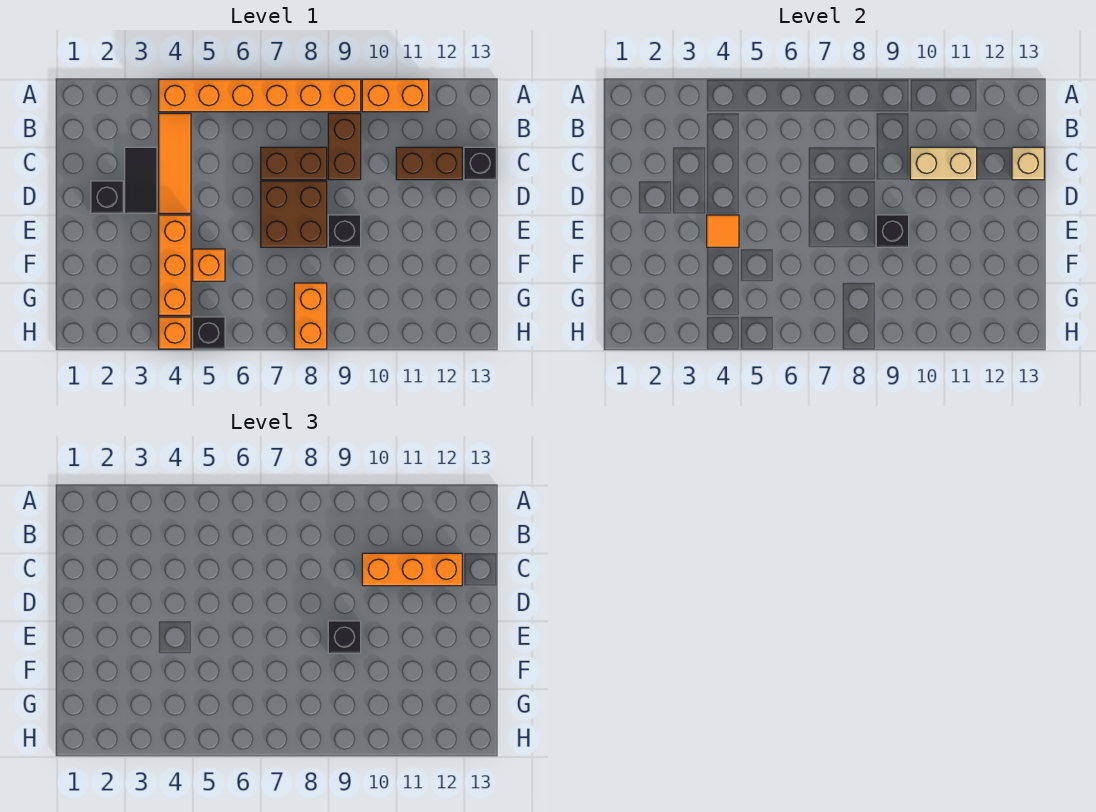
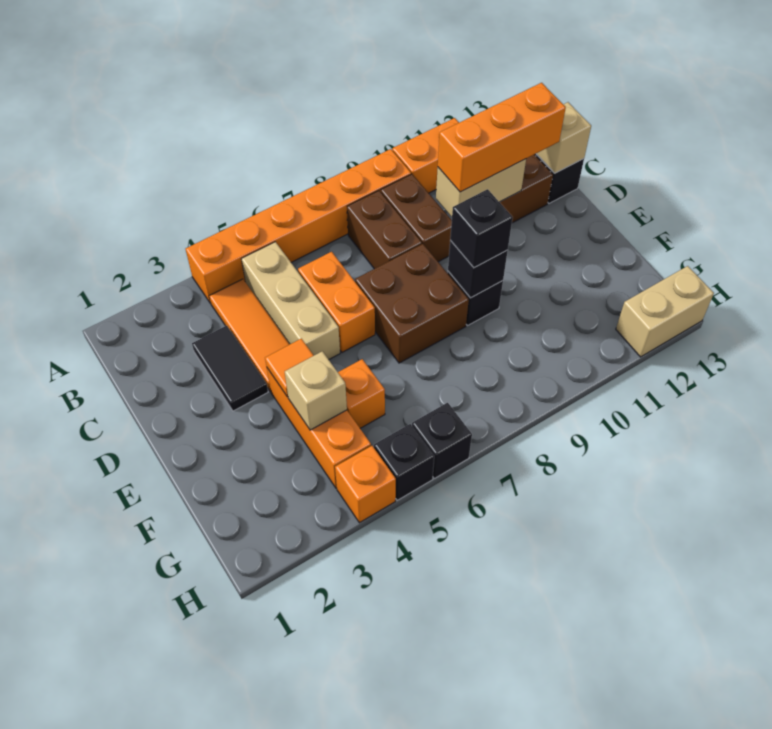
none -> tan 1x3 brick [241,242,340,359]
brown 1x2 brick [261,147,327,180] -> brown 1x2 brick turned to [347,191,422,269]
black 1x1 brick [91,181,123,213] -> black 1x1 brick moved to [412,403,472,478]
none -> tan 1x1 brick [285,351,347,430]
orange 1x2 brick [294,283,327,349] -> orange 1x2 brick moved to [298,252,375,352]
none -> tan 1x2 brick [616,266,714,357]

